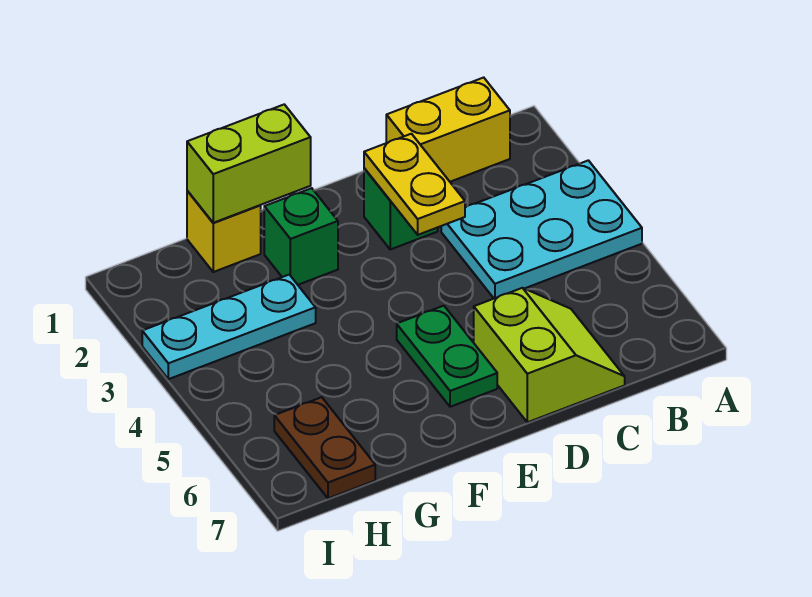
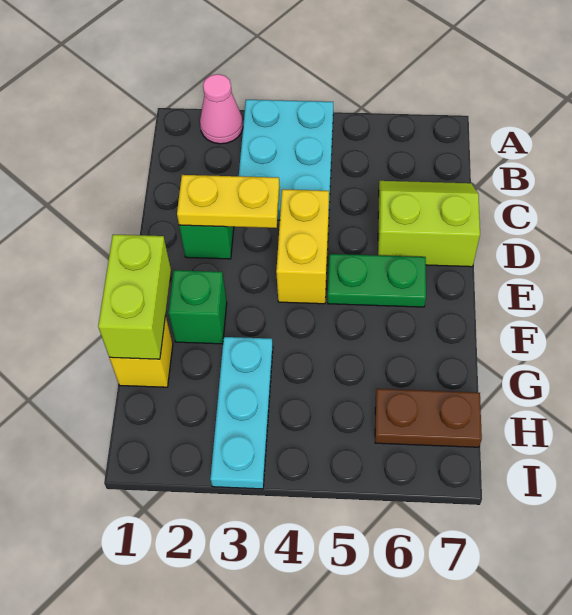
none -> pink 1x1 cone [200,74,243,144]
yellow 1x2 brick [386,78,510,182] -> yellow 1x2 brick moved to [276,189,329,304]

